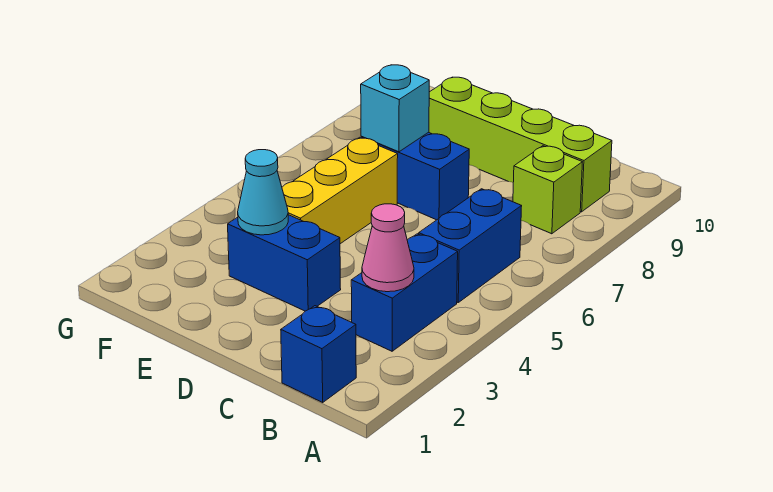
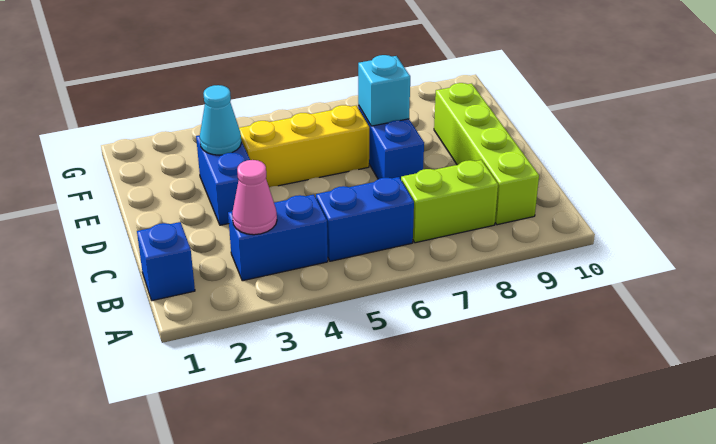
lime 1x1 brick [513,146,582,234] -> lime 1x2 brick [401,160,498,243]

